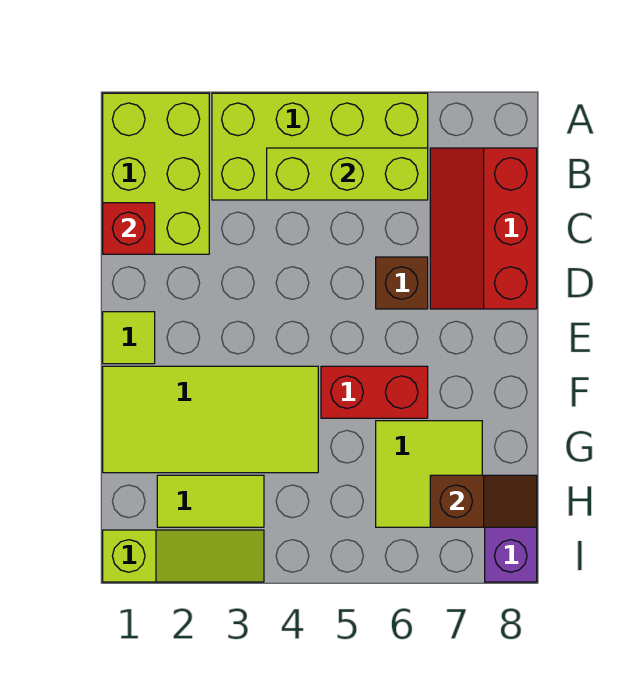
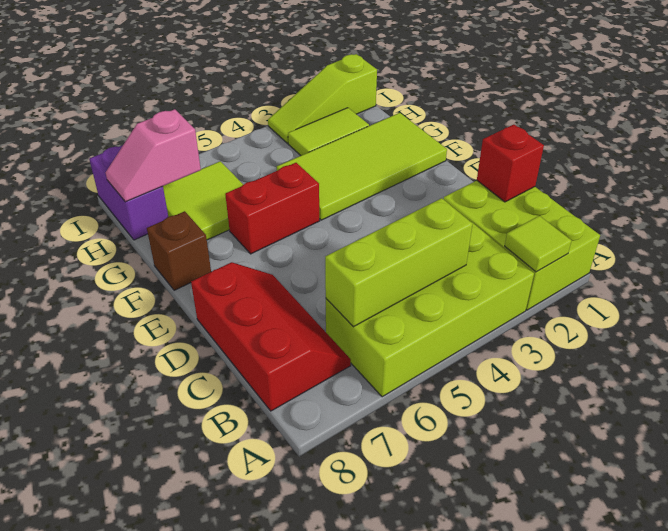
brown 1x1 brick [376,257,428,309] -> brown 1x1 brick moved to [147,211,211,290]
lime 1x1 tile [103,312,155,364] -> lime 1x1 tile moved to [505,216,571,272]
brown 1x2 slope [430,475,537,527] -> pink 1x2 slope [105,109,201,202]

